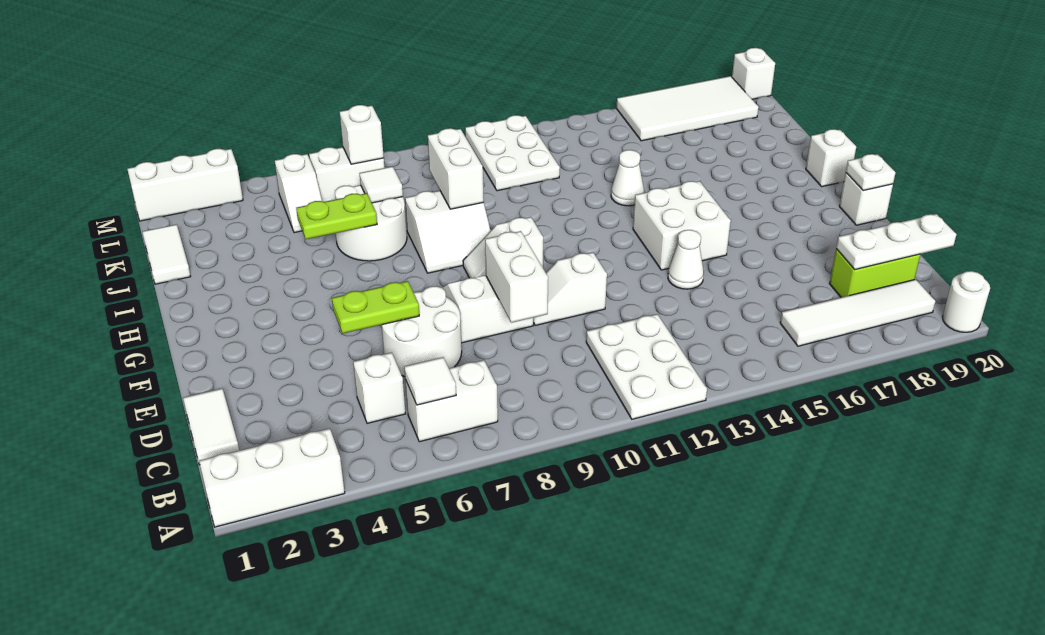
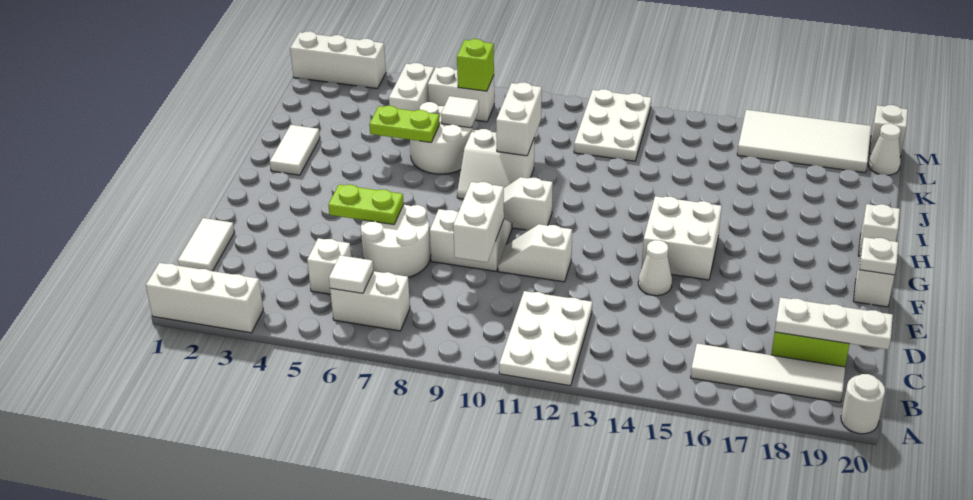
white 1x1 cone [611,150,644,206] -> white 1x1 cone moved to [868,124,901,175]
white 1x2 tile [142,224,191,284] -> white 1x2 tile moved to [270,125,320,175]
white 1x2 slope [275,154,322,233] -> white 1x2 brick [389,63,434,111]
white 1x1 brick [340,105,384,164] -> lime 1x1 brick [457,39,494,91]

